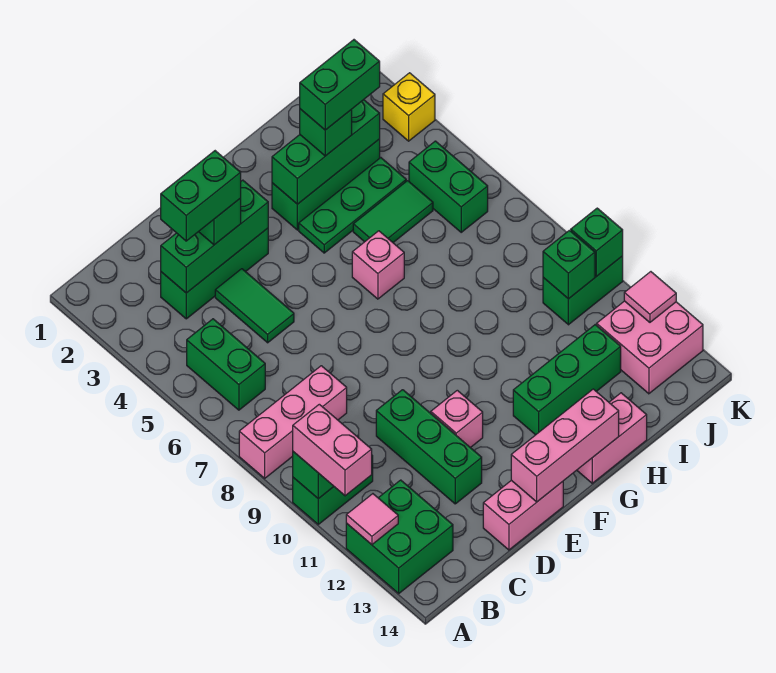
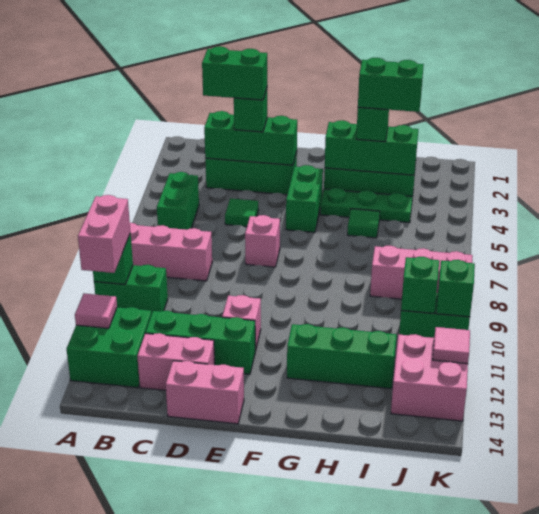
green 1x2 tile [215,269,294,343] -> green 1x1 tile [225,198,259,227]
green 1x3 brick [376,390,482,504] -> green 1x3 brick turned to [146,311,255,374]
pink 1x3 brick [511,389,619,502] -> pink 1x3 brick moved to [370,246,473,299]
pink 1x1 brick [352,231,404,299] -> pink 1x1 brick moved to [245,215,280,267]
pink 1x2 brick [577,393,647,483] -> pink 1x2 brick moved to [137,333,215,390]
green 1x2 tile [353,181,433,242] -> green 1x1 tile [347,209,380,238]
green 1x2 brick [409,141,488,232] -> green 1x2 brick moved to [286,165,323,232]
yellow 1x1 brick [383,73,435,141] -> none

